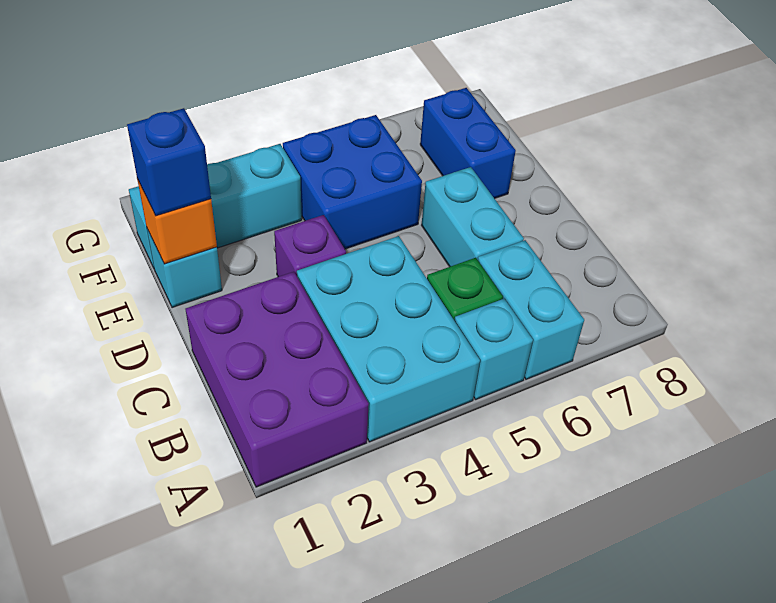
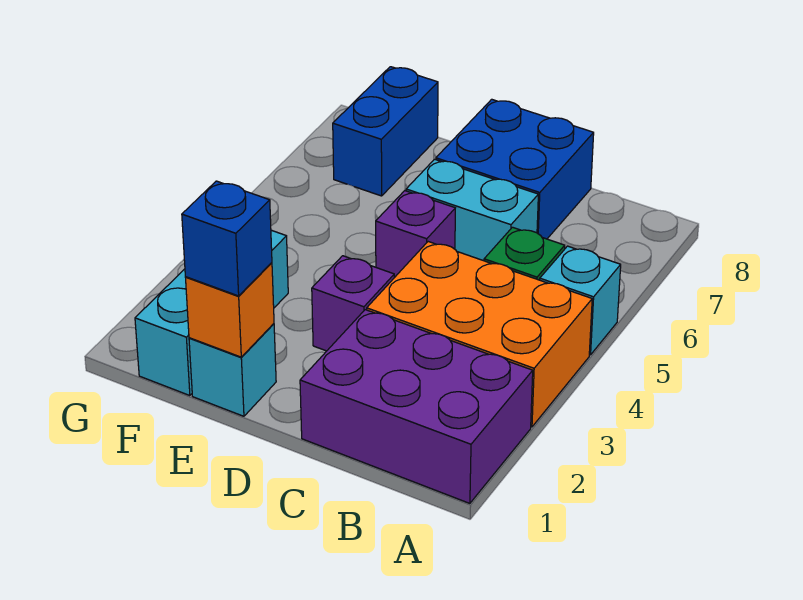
cyan 2x3 brick [297,236,480,442] -> orange 2x3 brick [367,242,592,427]
cyan 1x2 brick [478,240,584,379] -> none
none -> purple 1x1 brick [376,191,455,278]
blue 2x2 brick [283,115,422,249] -> blue 2x2 brick moved to [436,99,594,239]
blue 1x2 brick [420,88,516,199] -> blue 1x2 brick turned to [333,67,438,196]

